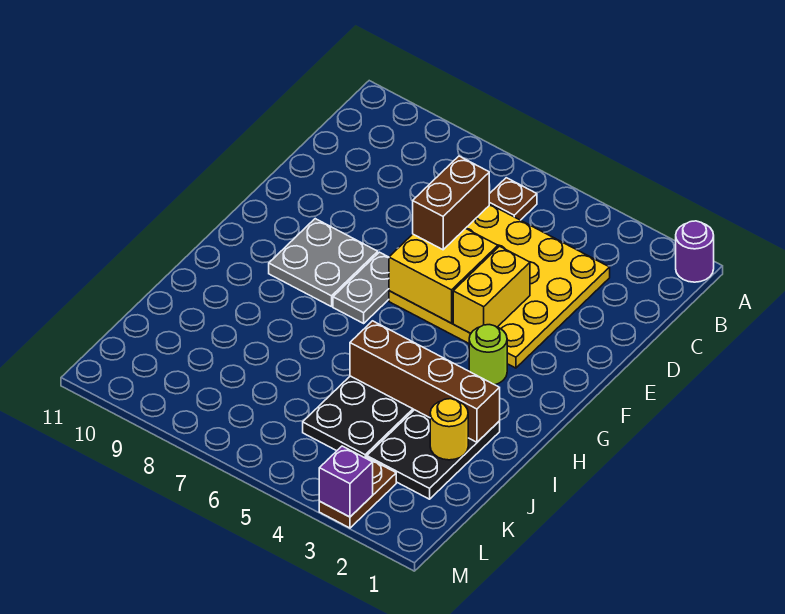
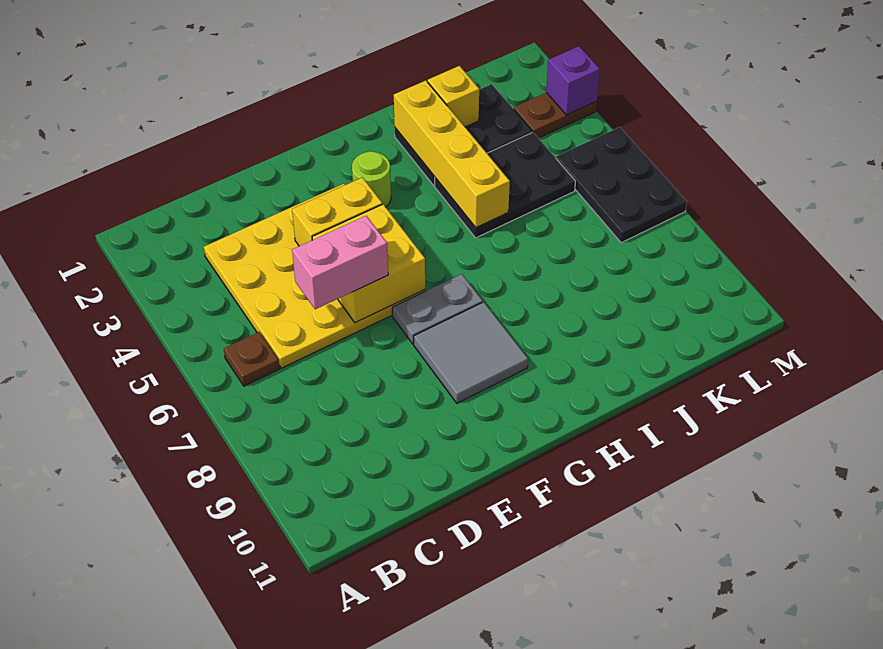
purple 1x1 round brick [676,221,714,282] -> none
brown 1x2 brick [413,156,489,250] -> pink 1x2 brick [292,216,388,309]
grey 2x2 plate [269,219,378,307] -> grey 2x2 tile [414,302,528,403]
brown 1x4 brick [350,321,500,442] -> yellow 1x4 brick [394,81,510,228]
yellow 1x1 round brick [430,399,468,460] -> yellow 1x1 brick [428,66,479,127]
none -> black 2x3 plate [556,127,687,243]

